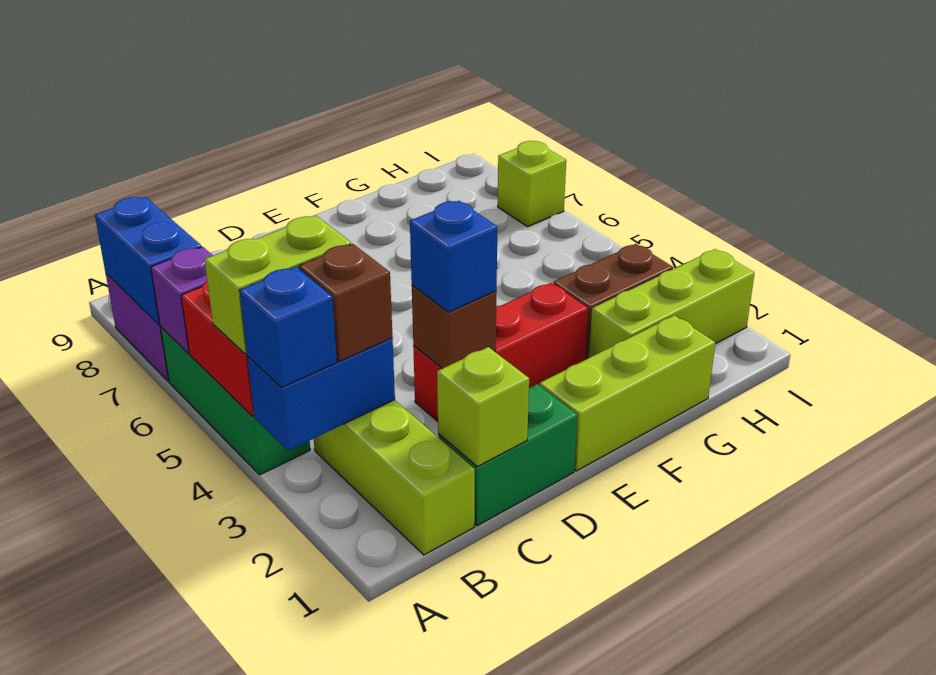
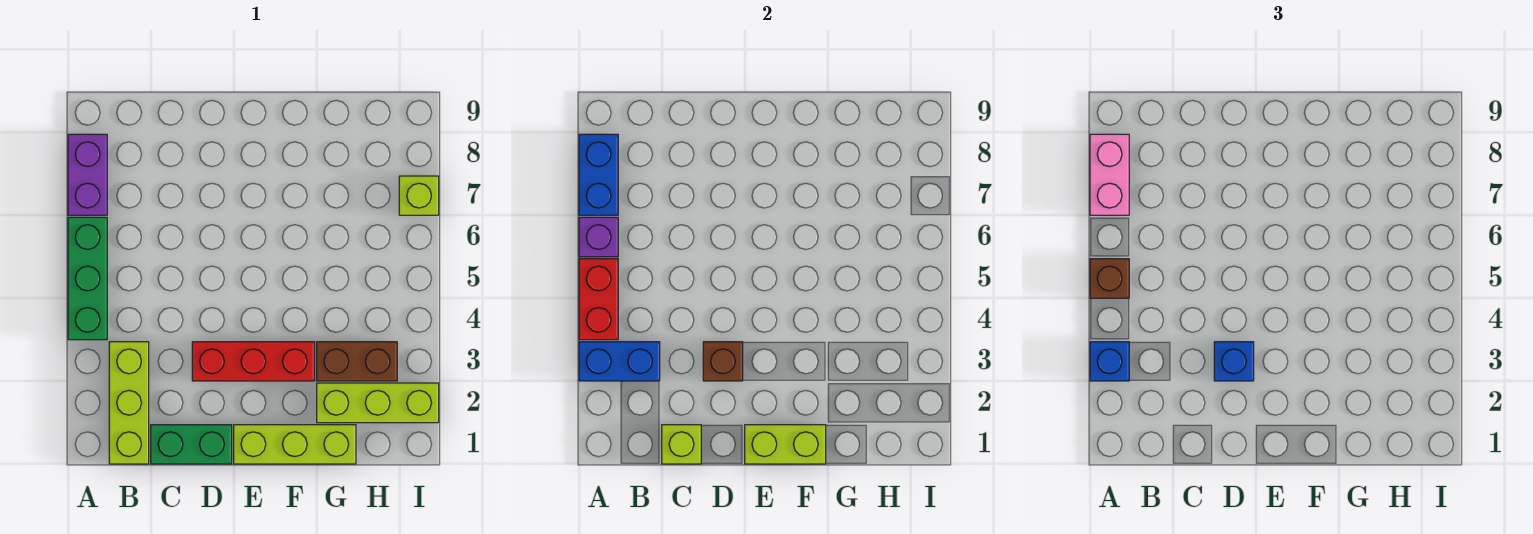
lime 1x2 brick [204,216,351,354] -> lime 1x2 brick moved to [745,425,826,464]
none -> pink 1x2 brick [1090,134,1129,215]
brown 1x1 brick [299,244,393,361] -> brown 1x1 brick moved to [1090,259,1129,298]

